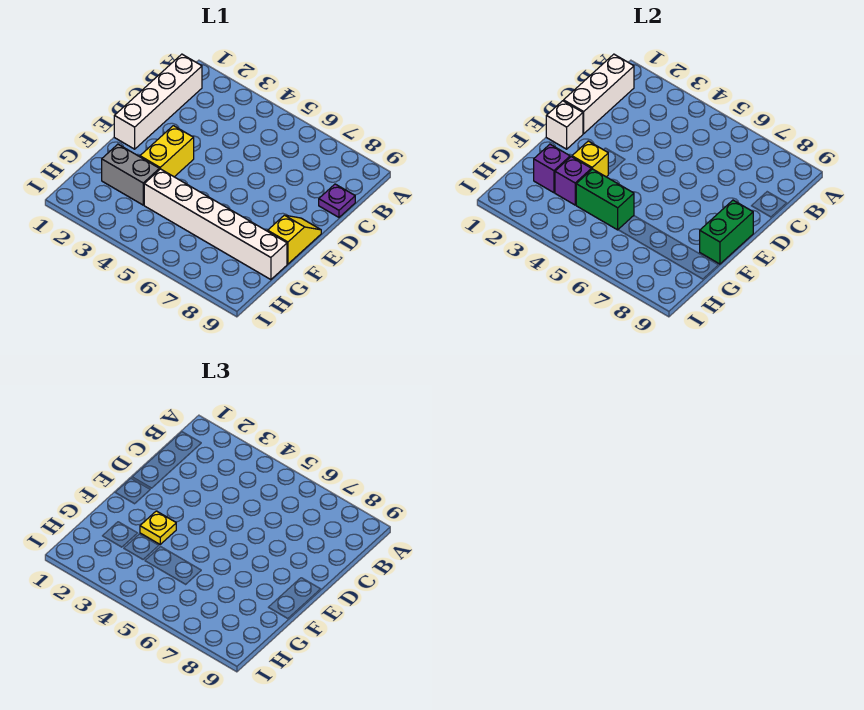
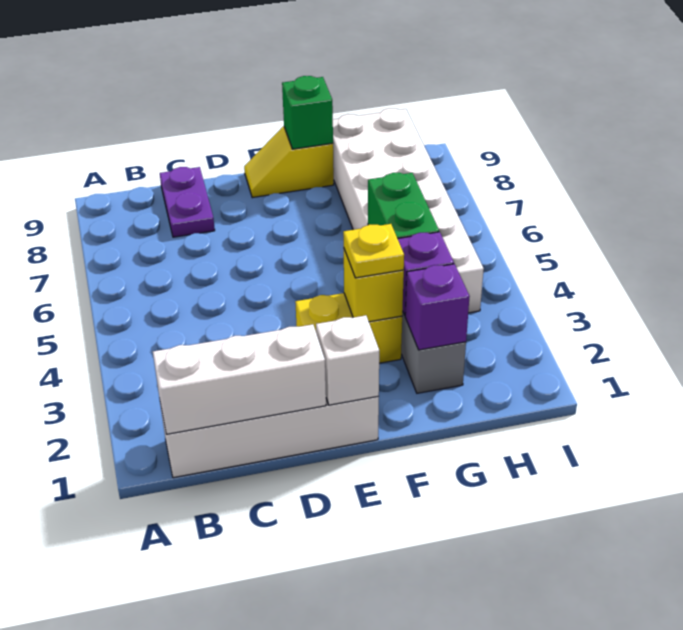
purple 1x1 plate [319,184,355,217] -> purple 1x2 plate [160,167,215,237]
green 1x2 brick [700,200,753,264] -> green 1x1 brick [282,76,333,149]
white 1x6 brick [144,169,287,280] -> white 2x6 brick [333,108,484,313]

